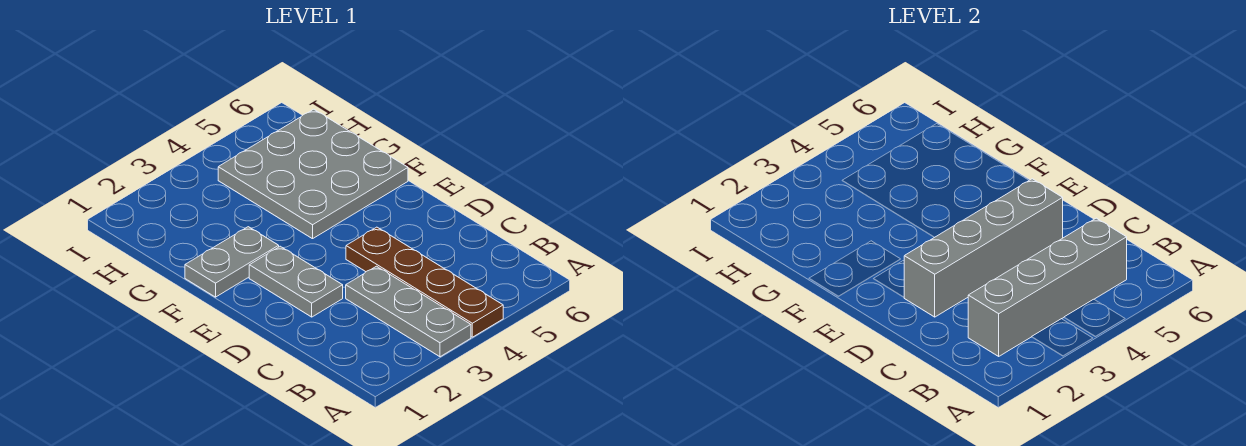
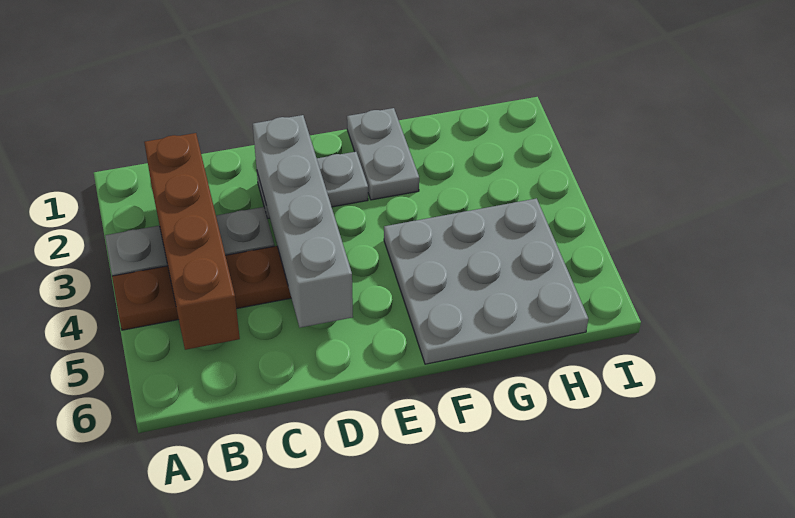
grey 1x4 brick [968,218,1127,356] -> brown 1x4 brick [144,133,240,350]

